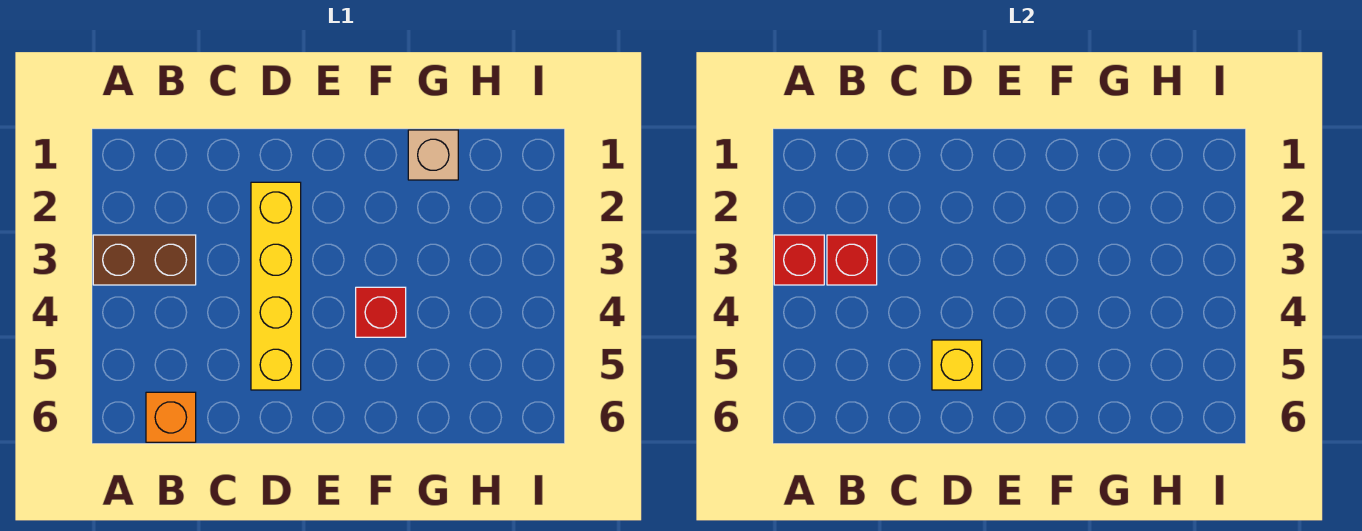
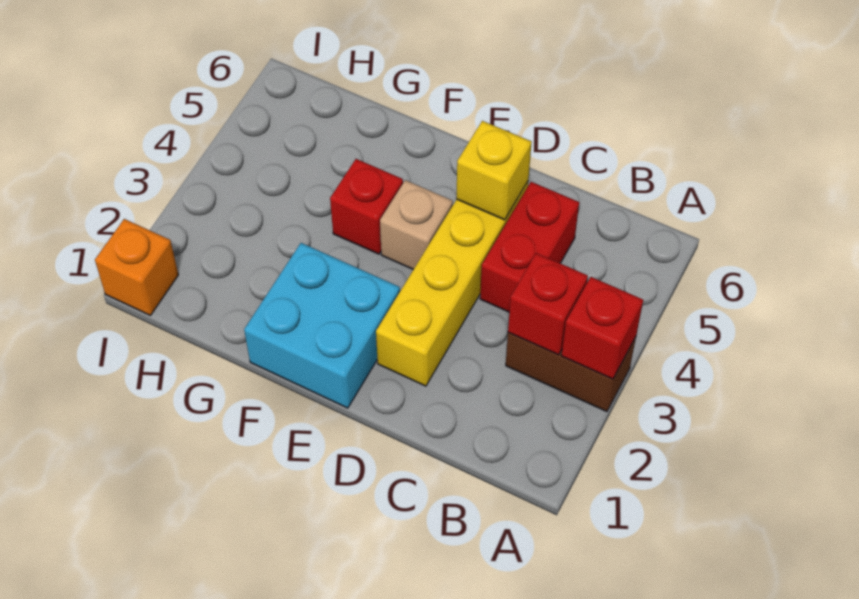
orange 1x1 brick [146,392,196,442] -> orange 1x1 brick moved to [95,219,178,315]
none -> red 1x2 brick [480,182,579,312]
none -> cyan 2x2 brick [244,243,400,408]
tan 1x1 brick [408,130,458,180] -> tan 1x1 brick moved to [380,180,453,270]

